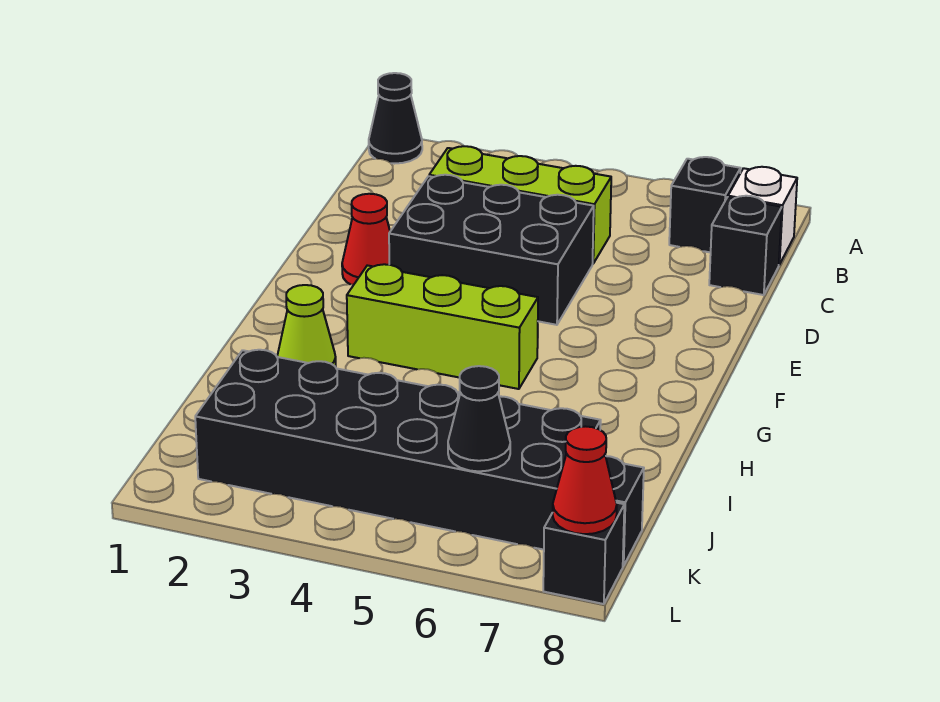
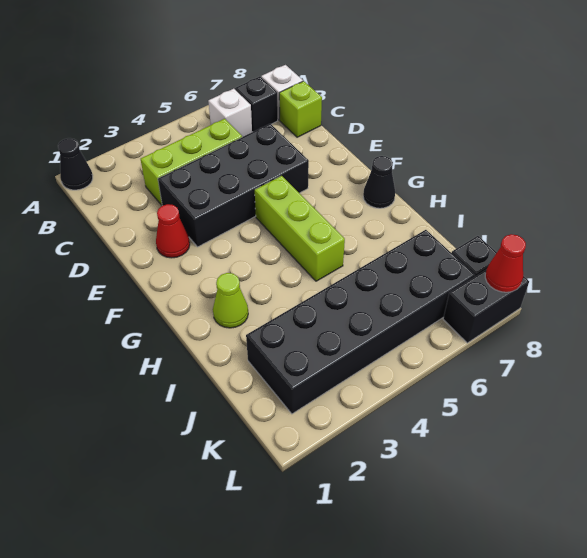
none -> white 1x1 brick [208,89,252,137]
black 1x1 brick [709,196,782,295] -> lime 1x1 brick [279,81,322,137]
black 2x3 brick [389,175,594,325] -> black 2x4 brick [158,124,309,247]
lime 1x3 brick [347,264,538,389] -> lime 1x3 brick turned to [255,176,345,281]
black 1x1 cone [448,366,510,471] -> black 1x1 cone moved to [363,156,395,208]
black 1x1 brick [543,503,624,604] -> black 1x2 brick [443,269,529,343]

